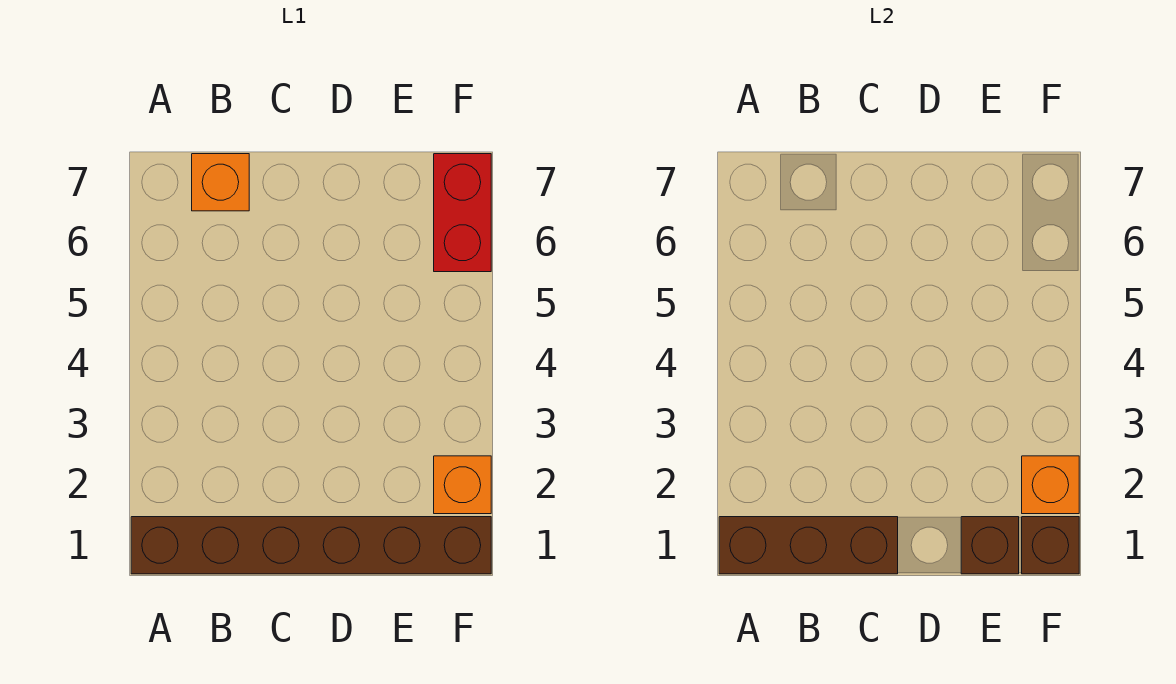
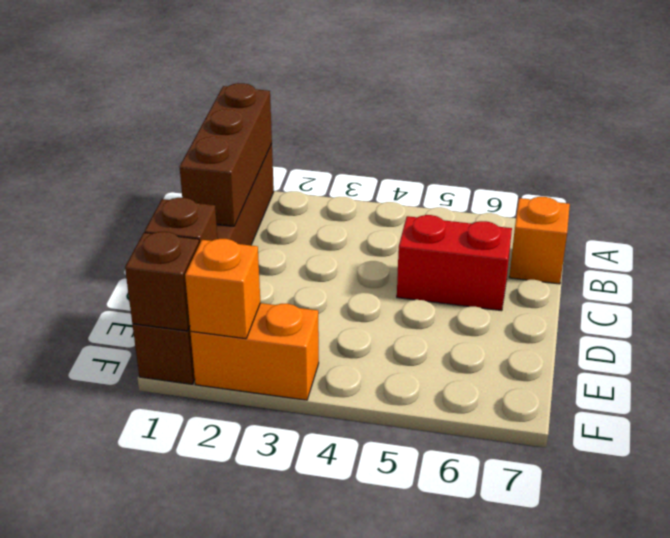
orange 1x1 brick [434,456,491,514] -> orange 1x2 brick [191,303,319,400]
red 1x2 brick [434,154,491,272] -> red 1x2 brick moved to [397,215,512,311]

